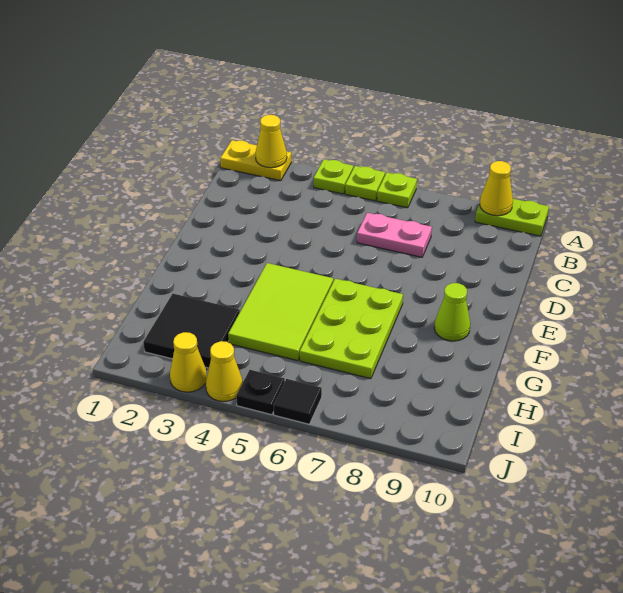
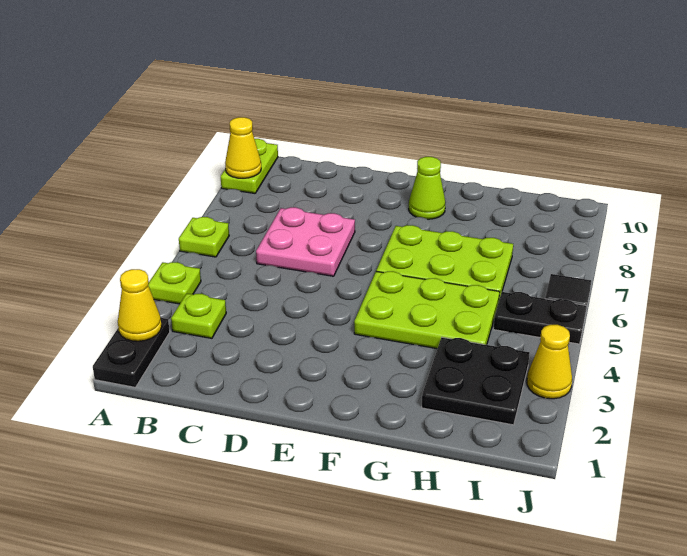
yellow 1x2 plate [220,140,291,181] -> black 1x2 plate [93,318,170,387]
lime 1x1 plate [345,166,385,201] -> lime 1x1 plate moved to [171,293,226,338]
pink 1x2 plate [357,213,432,257] -> pink 2x2 plate [256,207,355,276]
lime 2x3 tile [228,263,333,361] -> lime 2x3 plate [354,271,499,349]
black 2x2 tile [143,294,240,368] -> black 2x2 plate [422,337,530,425]
yellow 1x1 cone [206,341,243,401] -> none
black 1x1 plate [236,370,285,415] -> black 1x2 plate [493,292,587,344]

